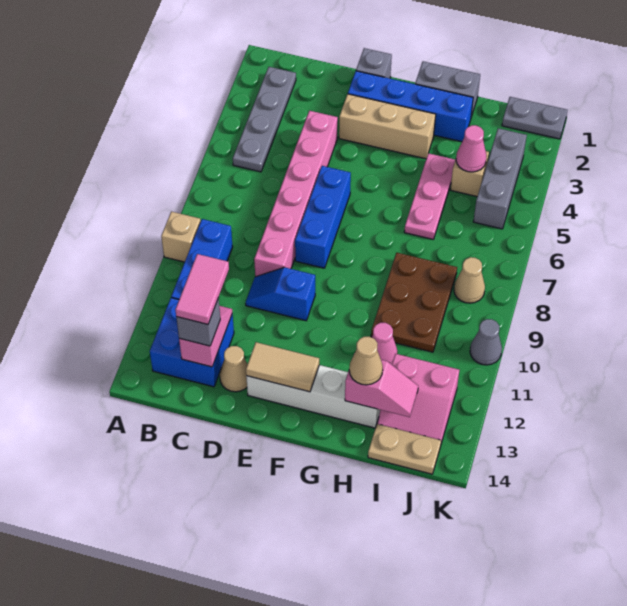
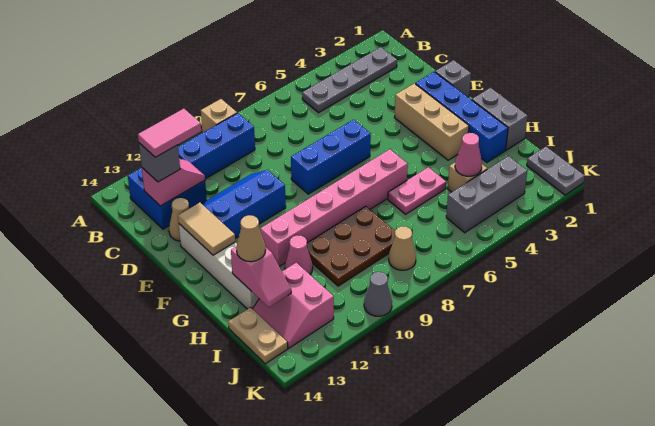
pink 1x6 brick [254,111,338,277] -> pink 1x6 brick moved to [260,149,408,266]
blue 1x2 slope [246,267,315,321] -> blue 2x3 slope [201,170,286,239]
pink 1x3 plate [404,153,455,239] -> pink 1x2 plate [388,167,446,214]

